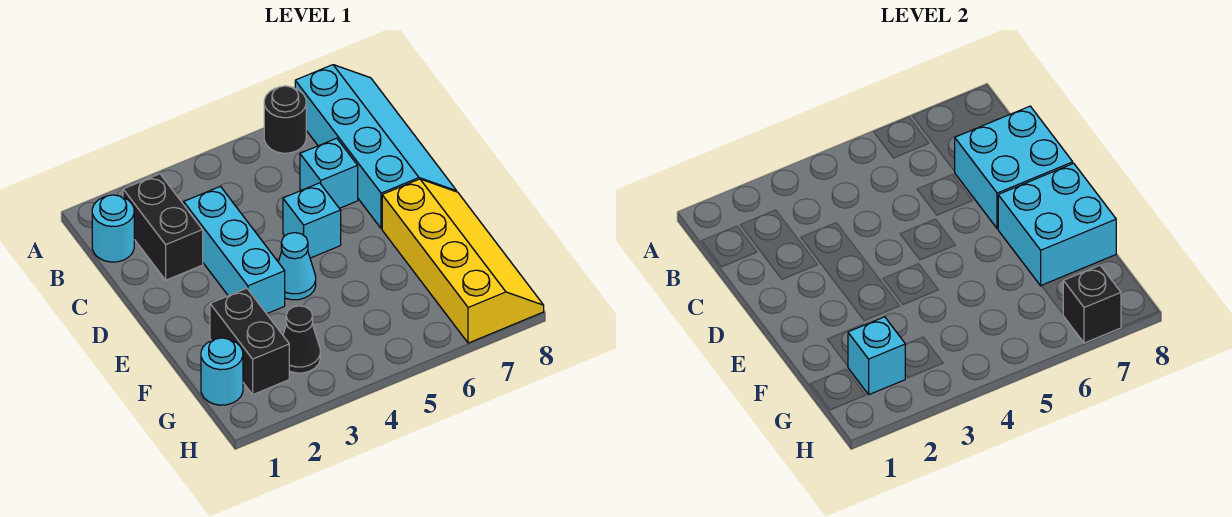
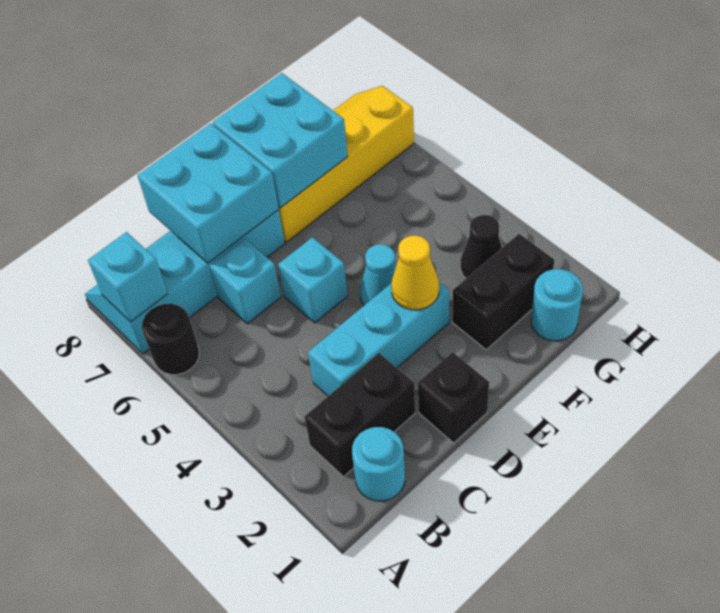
none -> yellow 1x1 cone [391,235,439,310]
cyan 1x1 brick [848,317,905,394] -> cyan 1x1 brick moved to [88,232,168,322]
black 1x1 brick [1063,265,1121,343] -> black 1x1 brick moved to [418,352,489,443]

